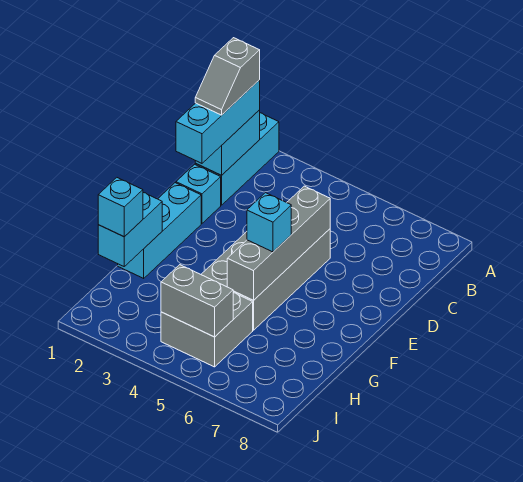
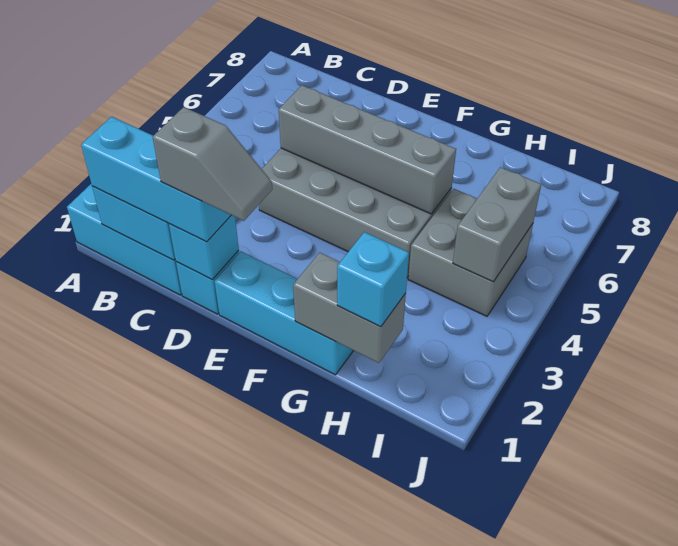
grey 1x2 slope [195,38,260,115] -> grey 1x2 slope moved to [153,107,272,221]
cyan 1x1 brick [247,193,291,252] -> cyan 1x1 brick moved to [169,215,239,280]
cyan 1x2 brick [98,193,162,266] -> grey 1x2 brick [293,252,406,363]

